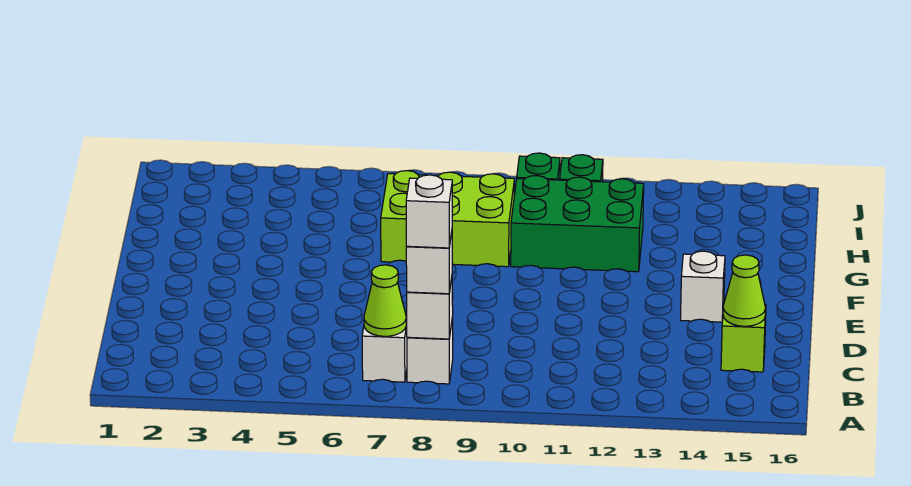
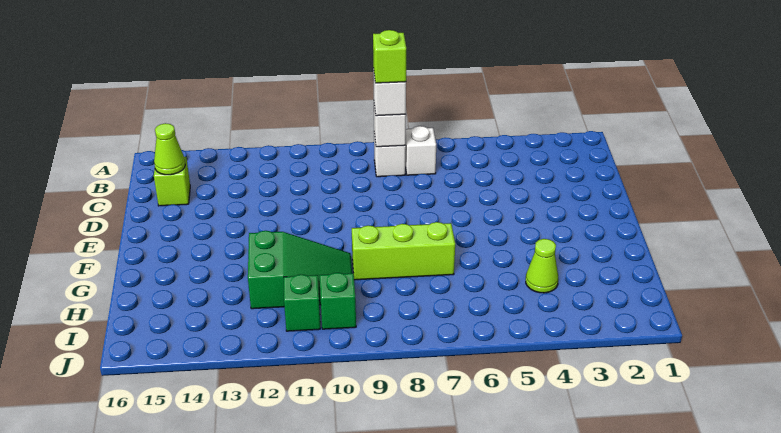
lime 1x1 cone [364,265,406,336] -> lime 1x1 cone moved to [526,239,558,293]
white 1x1 brick [406,175,452,248] -> lime 1x1 brick [373,30,406,83]
white 1x1 brick [680,251,725,322] -> none
lime 2x3 brick [381,171,514,267] -> lime 1x3 brick [352,222,455,280]
green 2x3 brick [511,176,644,272] -> green 2x3 slope [248,231,352,309]

